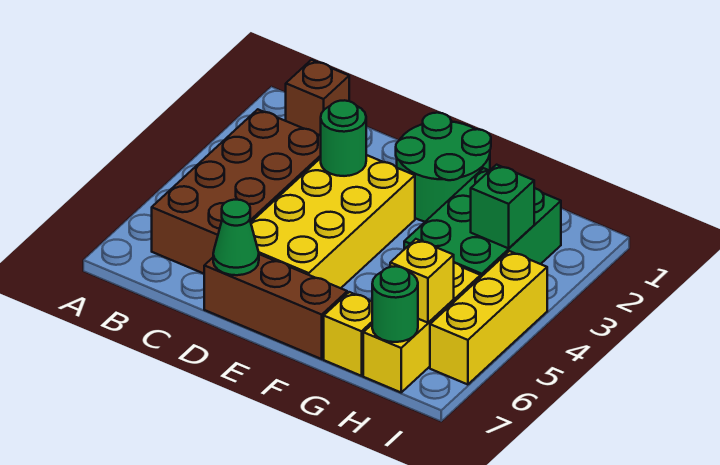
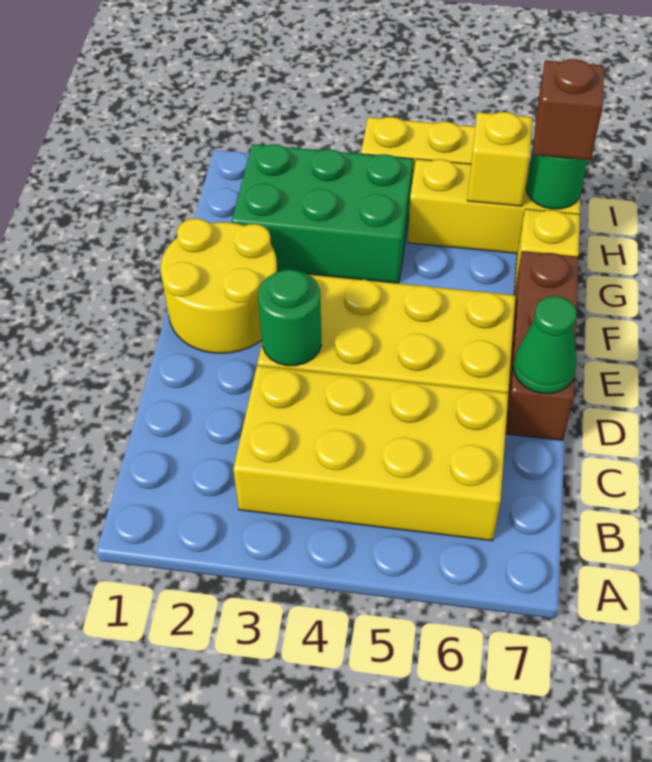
brown 1x1 brick [286,60,349,136] -> brown 1x1 brick moved to [533,59,604,160]
brown 2x4 brick [152,109,321,274] -> yellow 2x4 brick [233,365,508,541]
green 2x2 round brick [396,113,491,222] -> yellow 2x2 round brick [161,218,277,353]
green 1x1 brick [471,165,534,248] -> none

